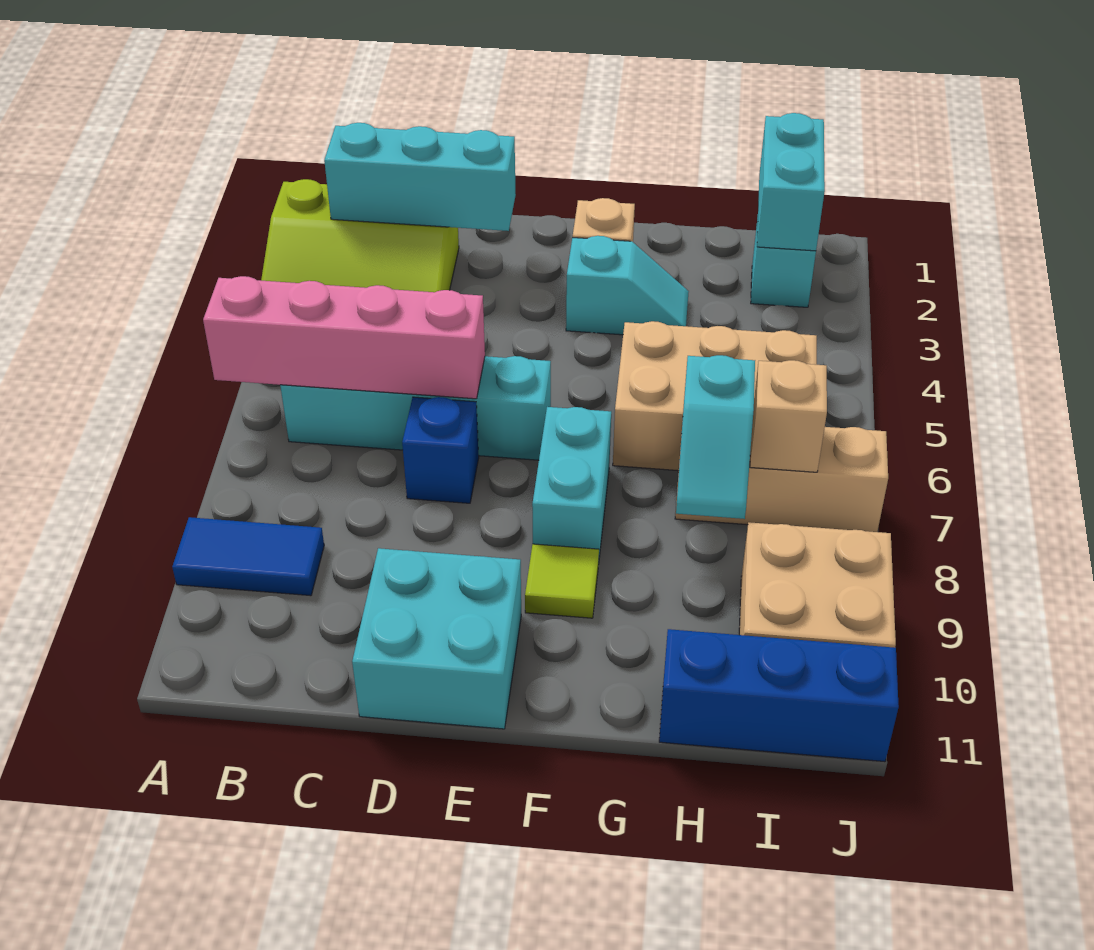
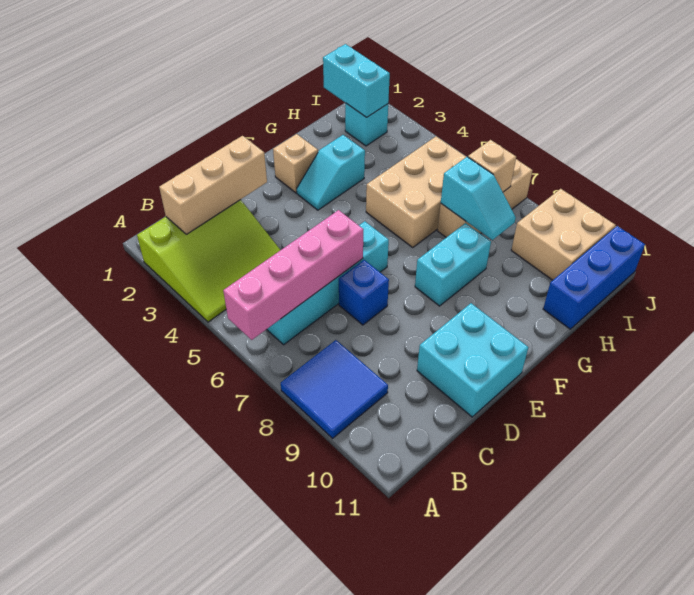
blue 1x2 tile [172,517,324,596] -> blue 2x2 tile [281,340,388,438]
cyan 1x3 brick [324,123,516,231] -> tan 1x3 brick [159,136,267,234]
cyan 1x2 slope [566,236,689,335] -> cyan 1x2 slope turned to [297,135,365,210]
cyan 1x2 brick [532,407,611,557] -> cyan 1x2 brick turned to [415,223,491,306]
lime 1x1 tile [525,544,599,618] -> none

